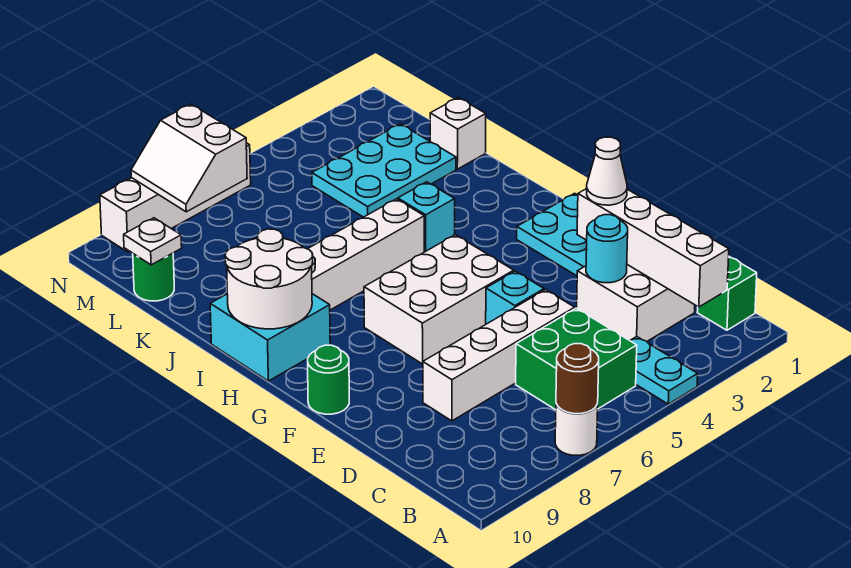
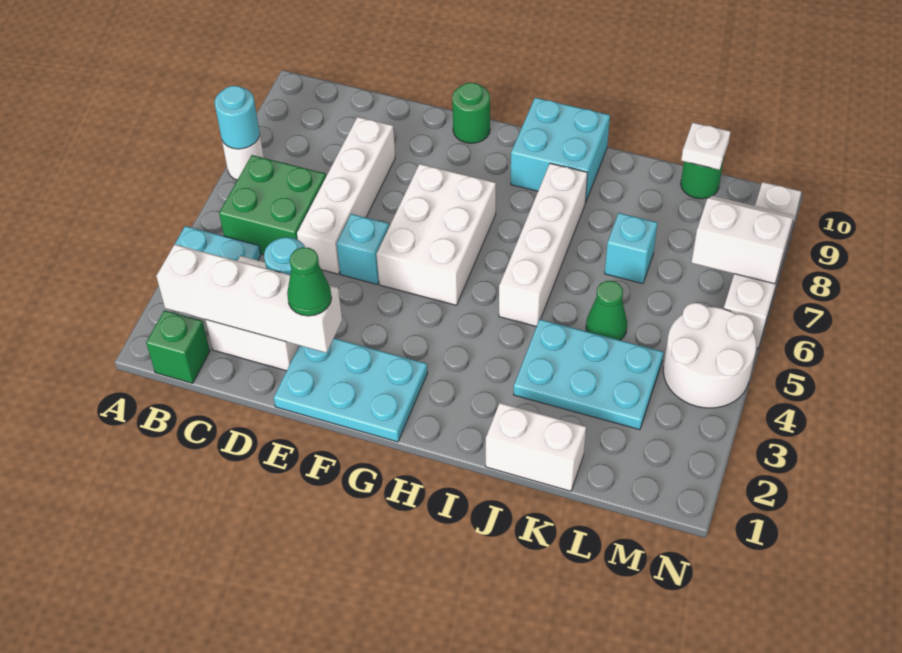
brown 1x1 round brick [556,344,599,414] -> cyan 1x1 round brick [215,86,260,149]
white 1x1 cone [587,137,627,205] -> green 1x1 cone [287,247,332,316]
white 2x2 round brick [225,229,313,329] -> white 2x2 round brick moved to [663,303,756,408]
cyan 1x1 brick [398,182,455,252] -> cyan 1x1 brick moved to [605,213,657,284]
white 1x1 brick [430,97,486,169] -> white 1x2 brick [486,403,586,491]
cyan 2x3 plate [312,124,456,217] -> cyan 2x3 plate turned to [514,319,664,430]
none -> green 1x1 cone [586,281,627,340]

